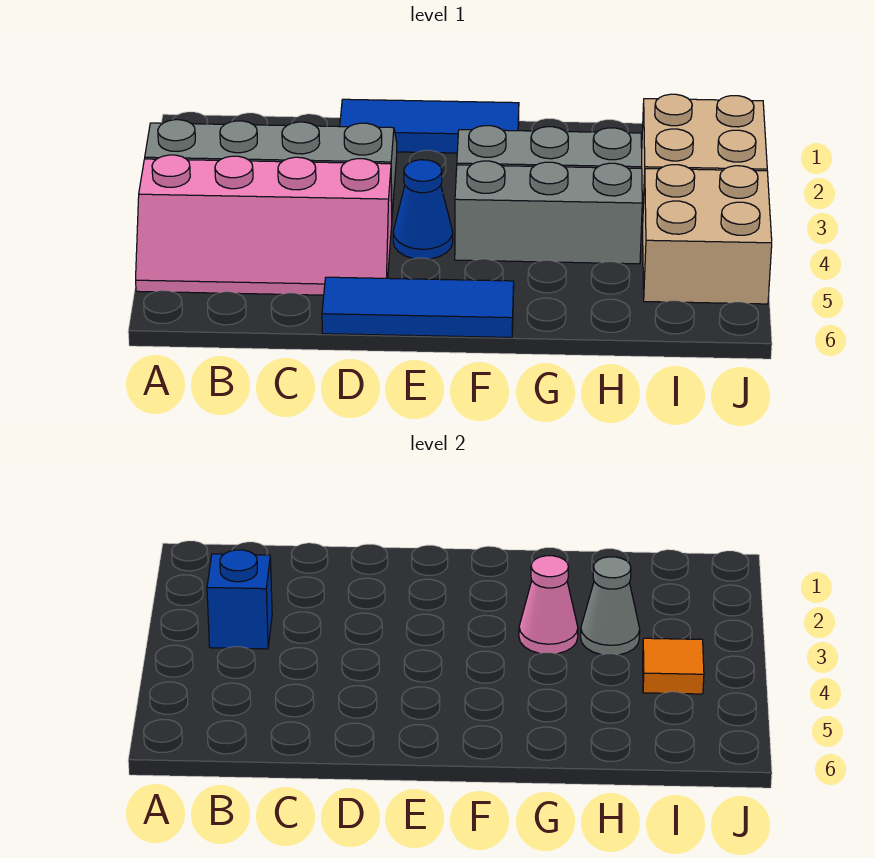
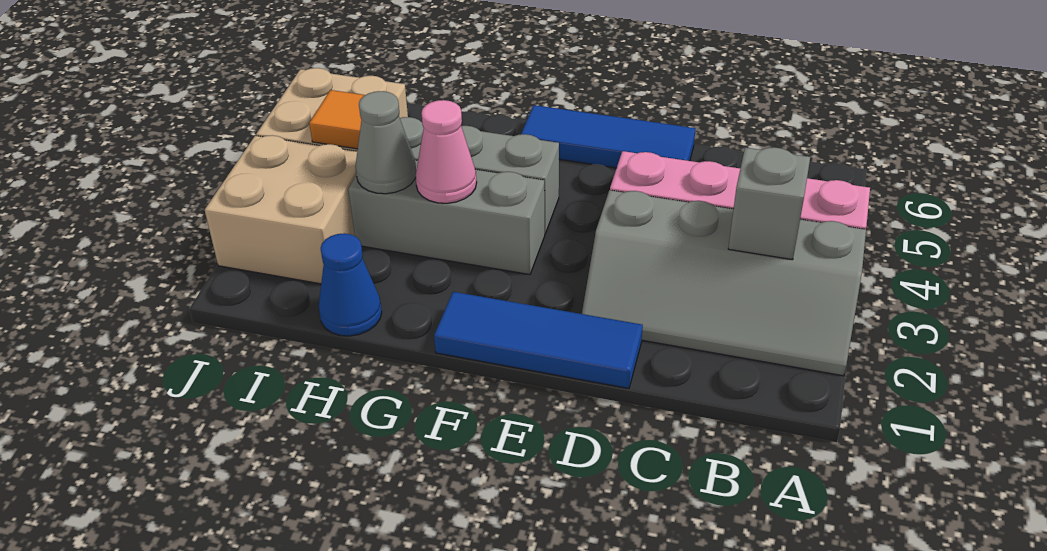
blue 1x1 brick [207,550,272,649] -> grey 1x1 brick [728,147,810,260]
blue 1x1 cone [393,160,453,259] -> blue 1x1 cone moved to [319,233,382,336]

